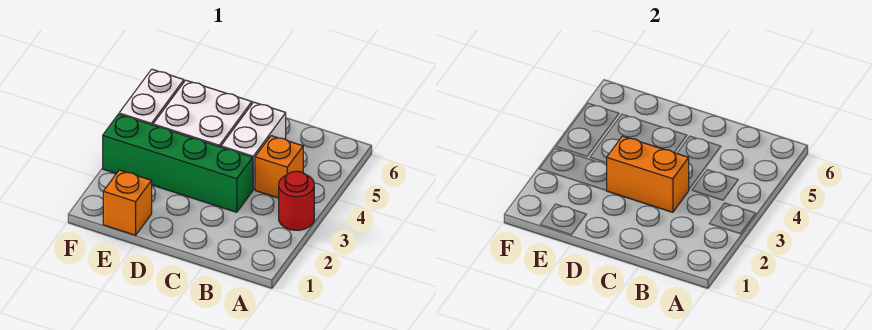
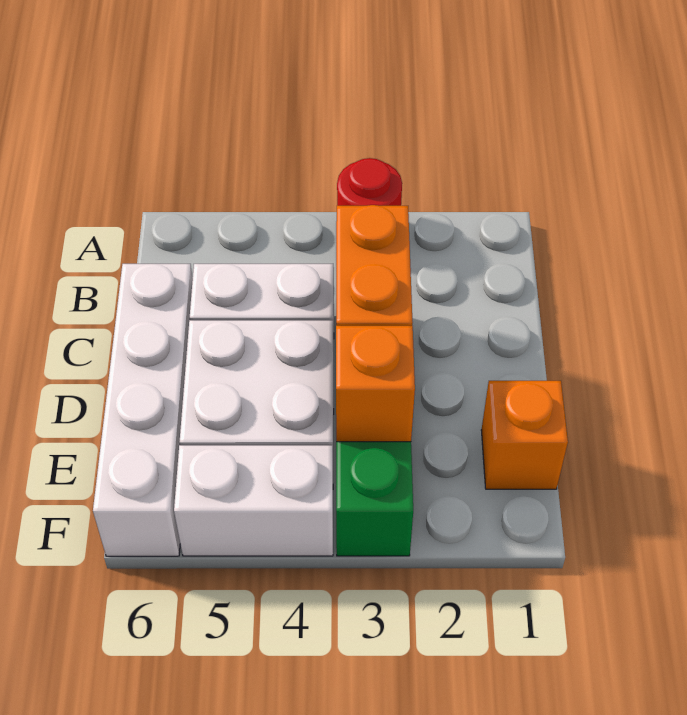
orange 1x1 brick [255,136,303,198] -> orange 1x1 brick moved to [336,326,415,442]
none -> white 1x4 brick [93,264,193,556]

